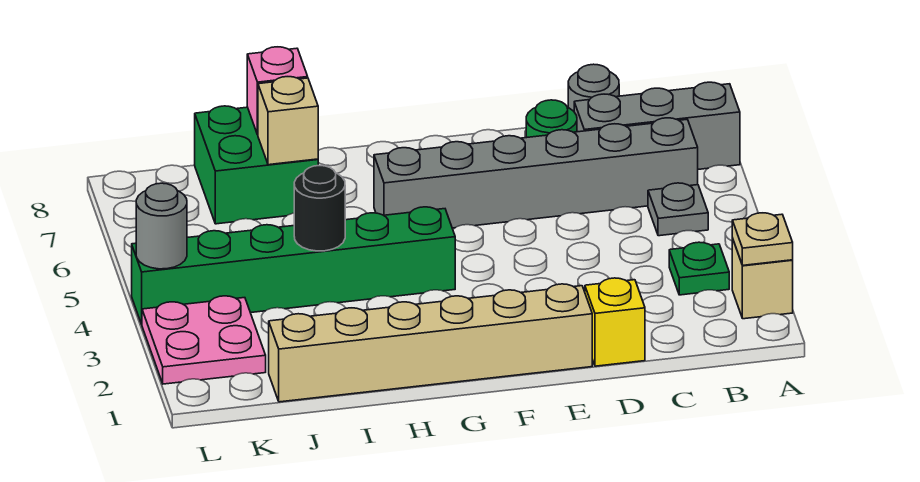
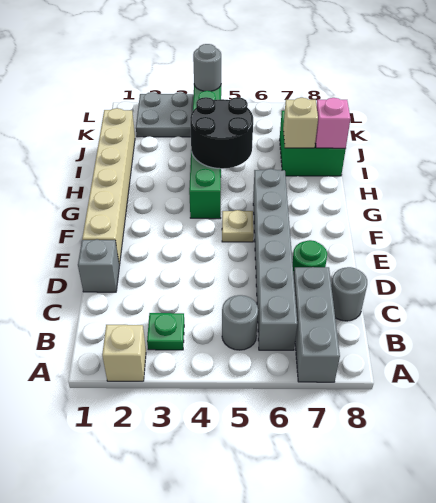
tan 1x1 plate [732,213,793,266] -> tan 1x1 plate moved to [222,210,254,242]
grey 1x1 plate [648,183,708,236] -> grey 1x1 round brick [222,295,258,350]
yellow 1x1 brick [585,278,645,366] -> grey 1x1 brick [78,239,119,292]
black 1x1 round brick [294,166,345,251] -> black 2x2 round brick [190,97,253,169]
pink 2x2 plate [142,296,266,384] -> grey 2x2 plate [136,92,194,137]

